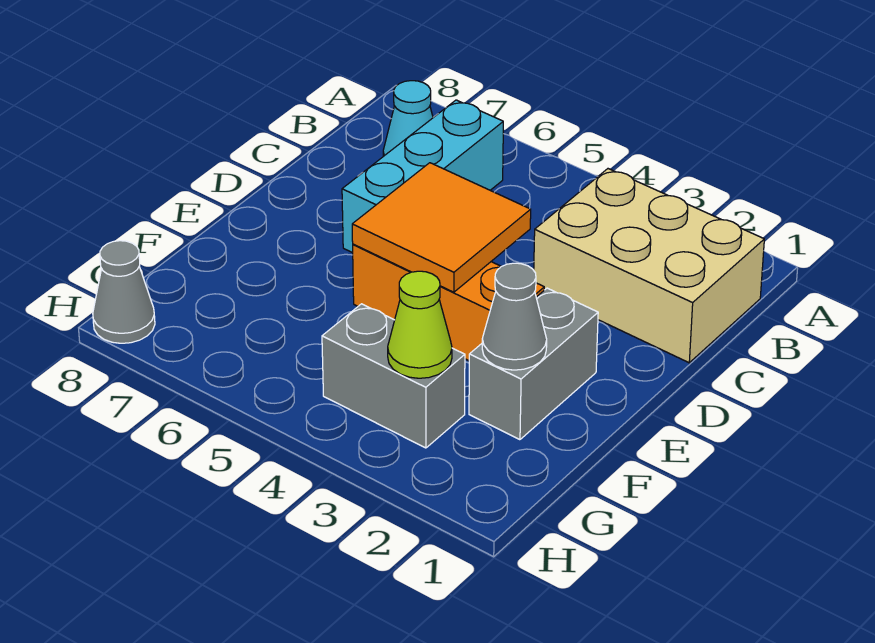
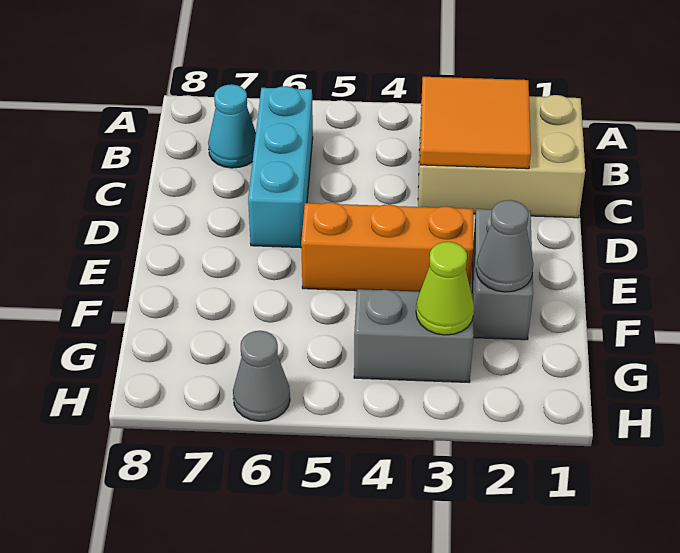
orange 2x2 tile [352,163,531,292] -> orange 2x2 tile moved to [420,77,531,169]
grey 1x1 cone [93,241,155,343] -> grey 1x1 cone moved to [233,331,290,421]

